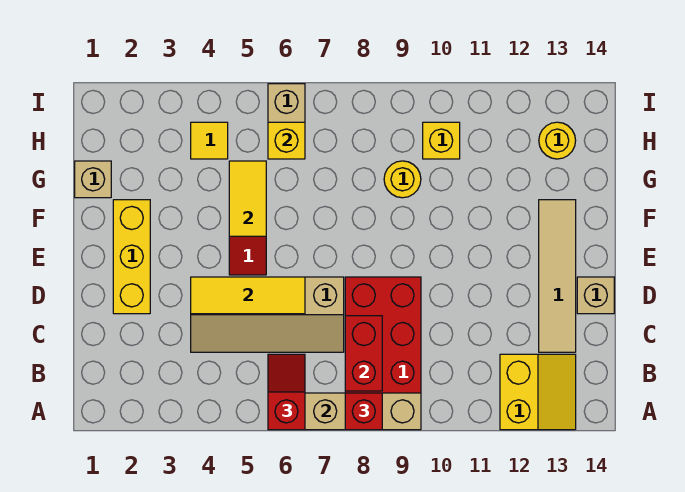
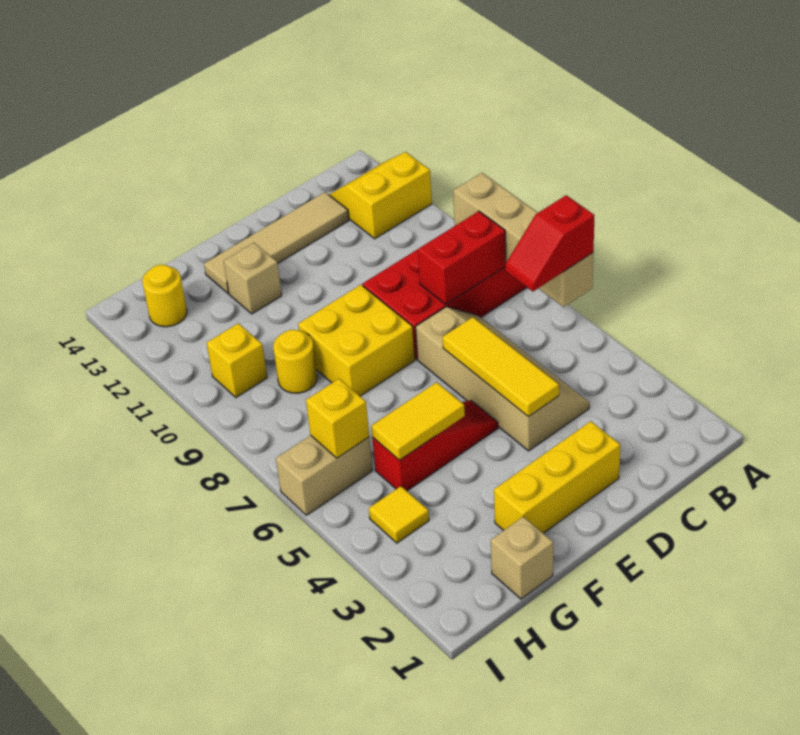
red 1x1 brick [345,393,382,430] -> none
tan 1x1 brick [577,277,614,314] -> tan 1x1 brick moved to [224,243,282,314]
none -> yellow 2x2 brick [298,285,415,396]

